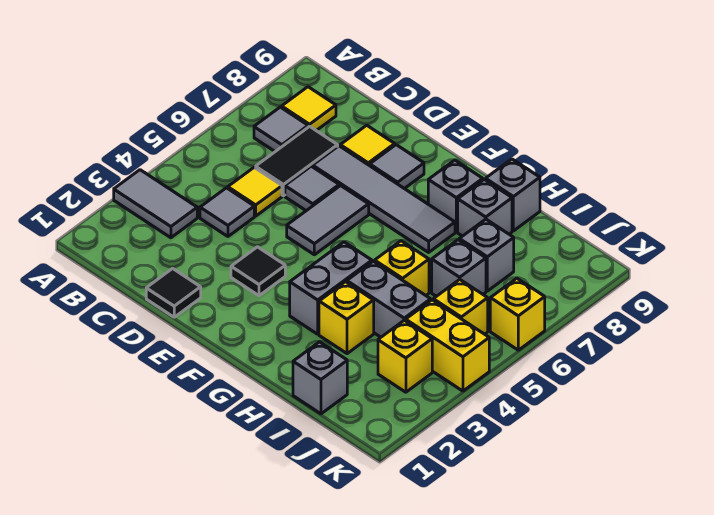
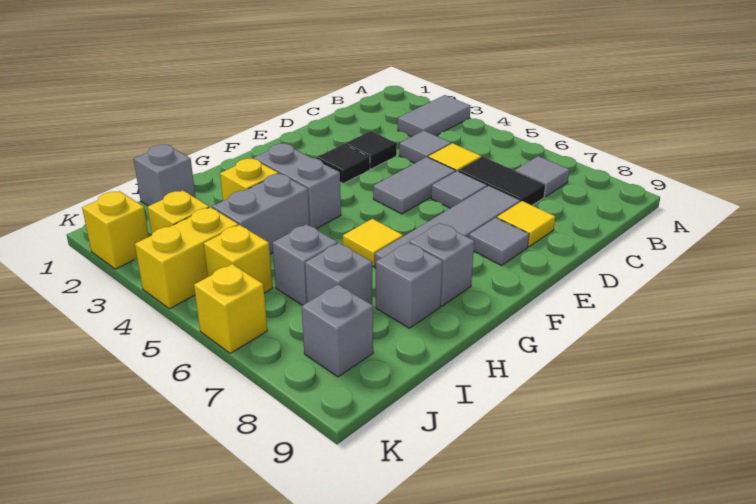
yellow 1x1 tile [282,87,336,131] -> yellow 1x1 tile moved to [343,219,403,267]
black 1x1 tile [146,269,201,317] -> black 1x1 tile moved to [345,131,397,169]
grey 1x2 tile [287,186,369,255] -> grey 1x2 tile turned to [373,157,456,214]
yellow 1x1 brick [375,241,429,295] -> yellow 1x1 brick moved to [82,191,149,269]
grey 1x1 brick [486,159,540,231] -> grey 1x1 brick moved to [302,285,373,377]

